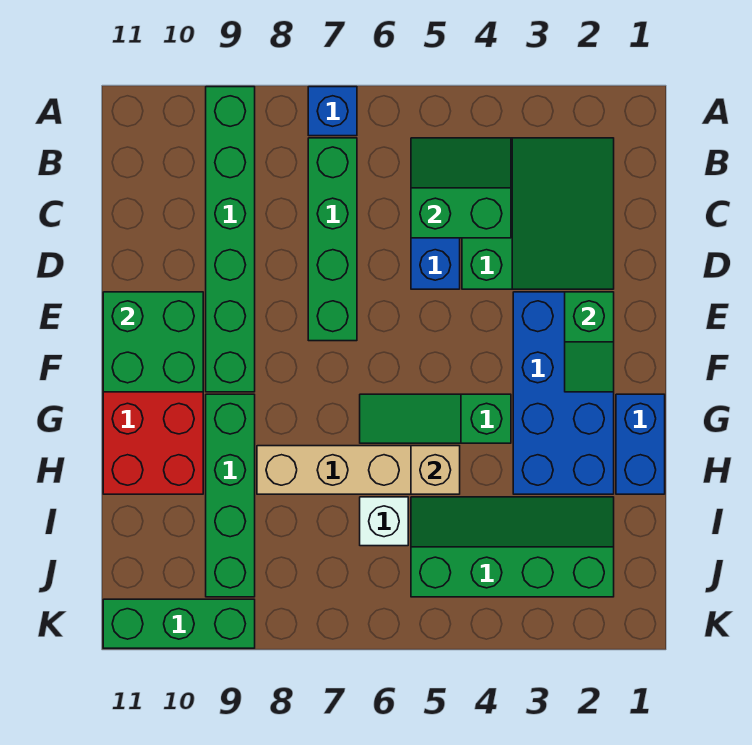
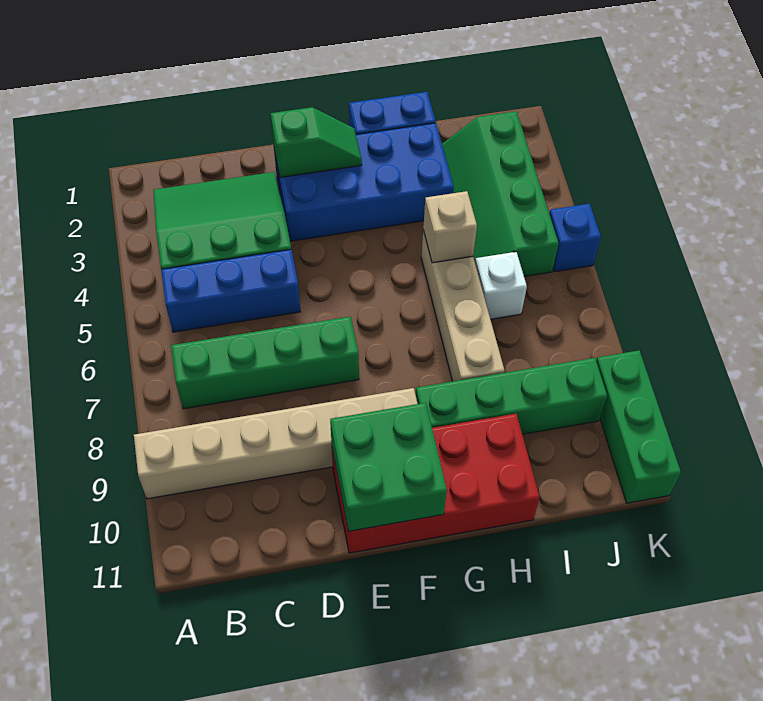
blue 1x1 brick [308,87,357,136] -> blue 1x1 brick moved to [549,204,601,272]
green 1x6 brick [206,87,255,392] -> tan 1x6 brick [134,388,418,499]
green 2x2 slope [411,138,511,238] -> none
green 1x3 slope [360,394,511,443] -> none

